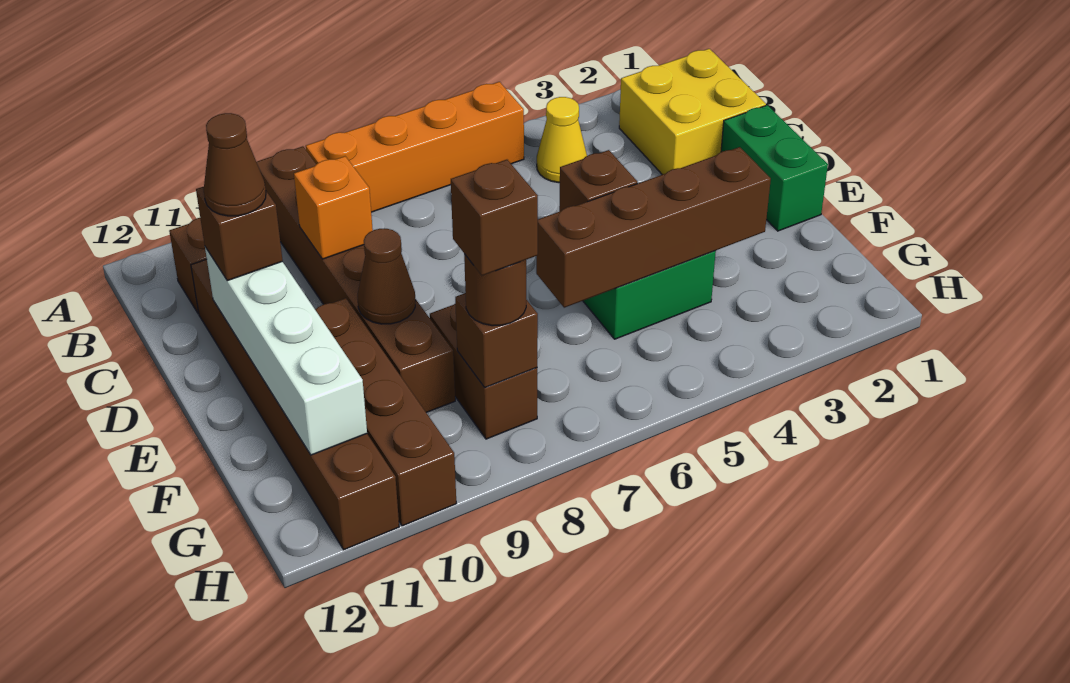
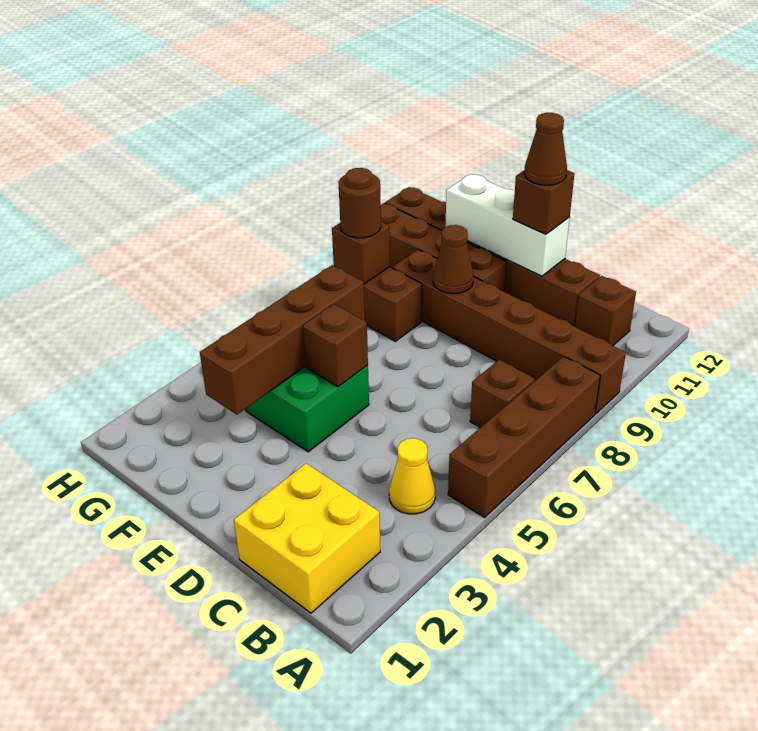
orange 1x4 brick [306,82,524,212] -> brown 1x4 brick [448,356,600,517]
orange 1x1 brick [294,156,373,259] -> none
green 1x2 brick [721,105,828,231] -> none
white 1x4 brick [205,247,367,455] -> white 1x3 brick [445,174,570,276]
brown 1x1 brick [451,160,538,276] -> brown 1x1 brick moved to [470,360,535,428]

